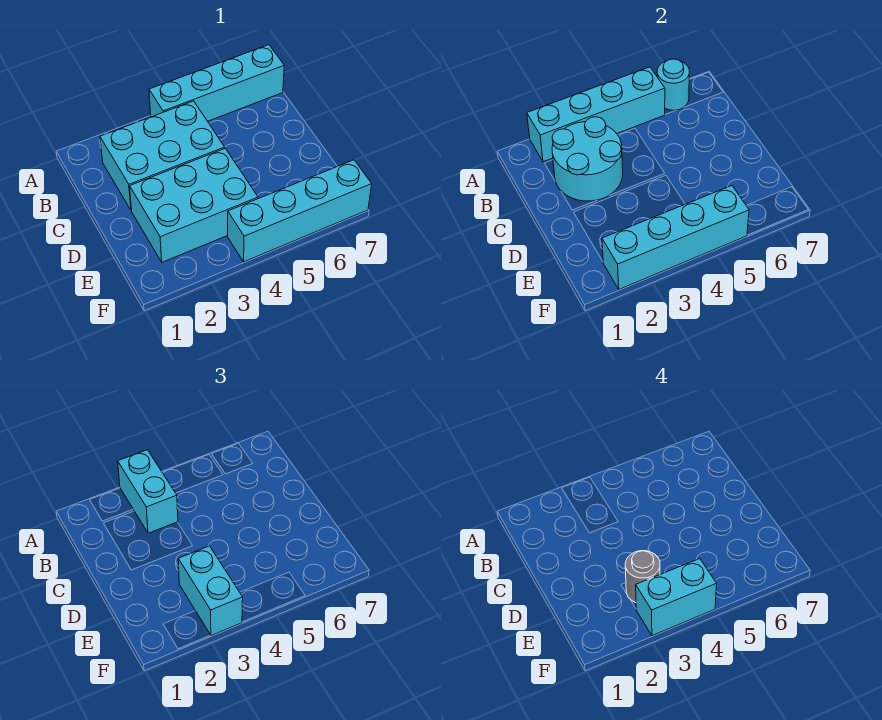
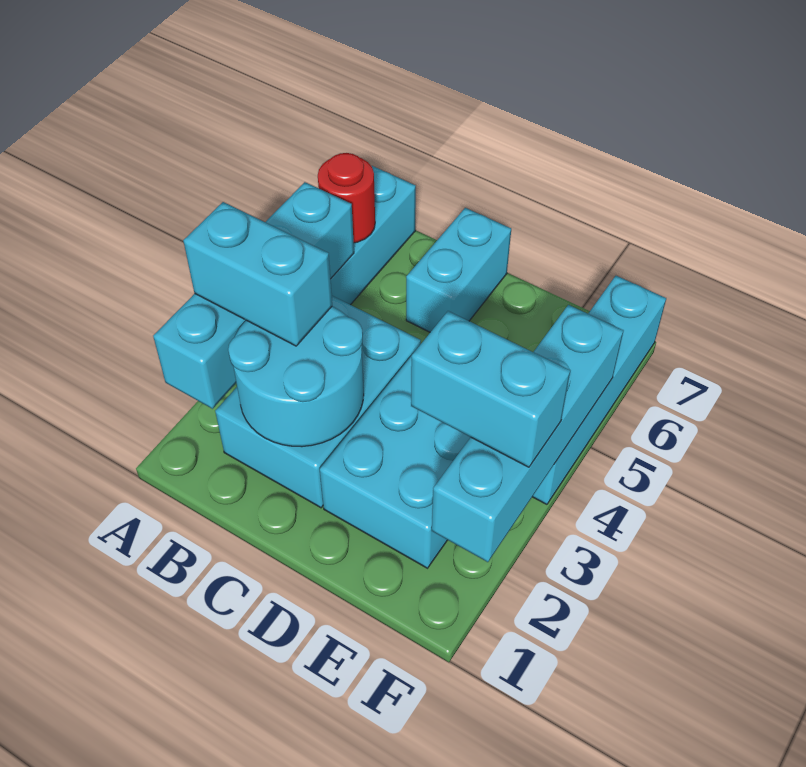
cyan 1x1 round brick [657,59,689,110] -> red 1x1 round brick [318,153,375,243]
grey 1x1 round brick [625,551,660,603] -> none
cyan 1x2 brick [636,559,717,636] -> cyan 1x2 brick moved to [406,208,511,332]

